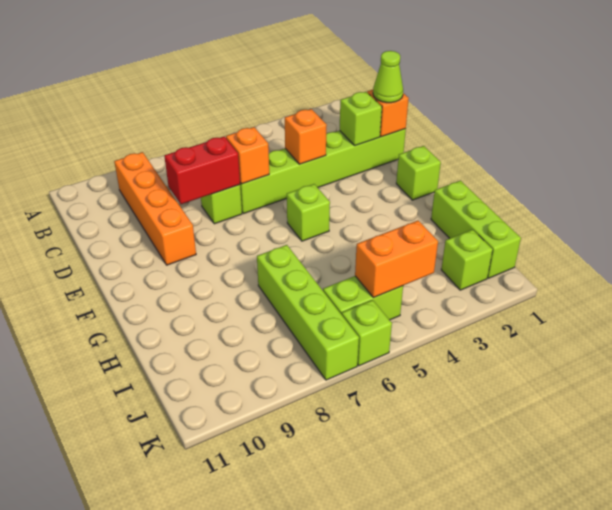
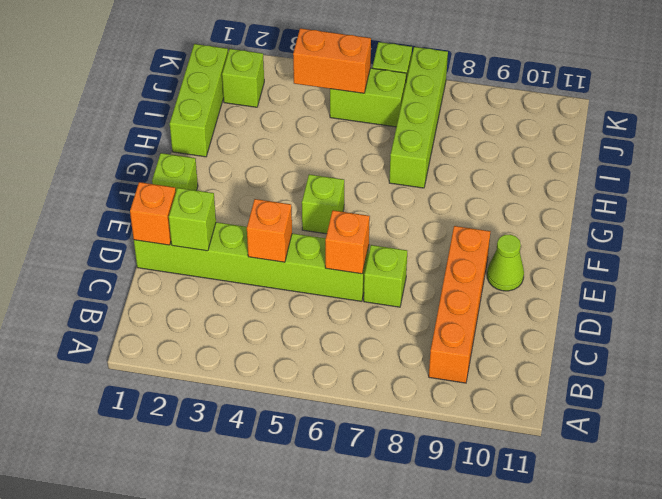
lime 1x1 cone [373,51,403,103] -> lime 1x1 cone moved to [487,234,524,291]
red 1x2 brick [164,136,240,204] -> none

